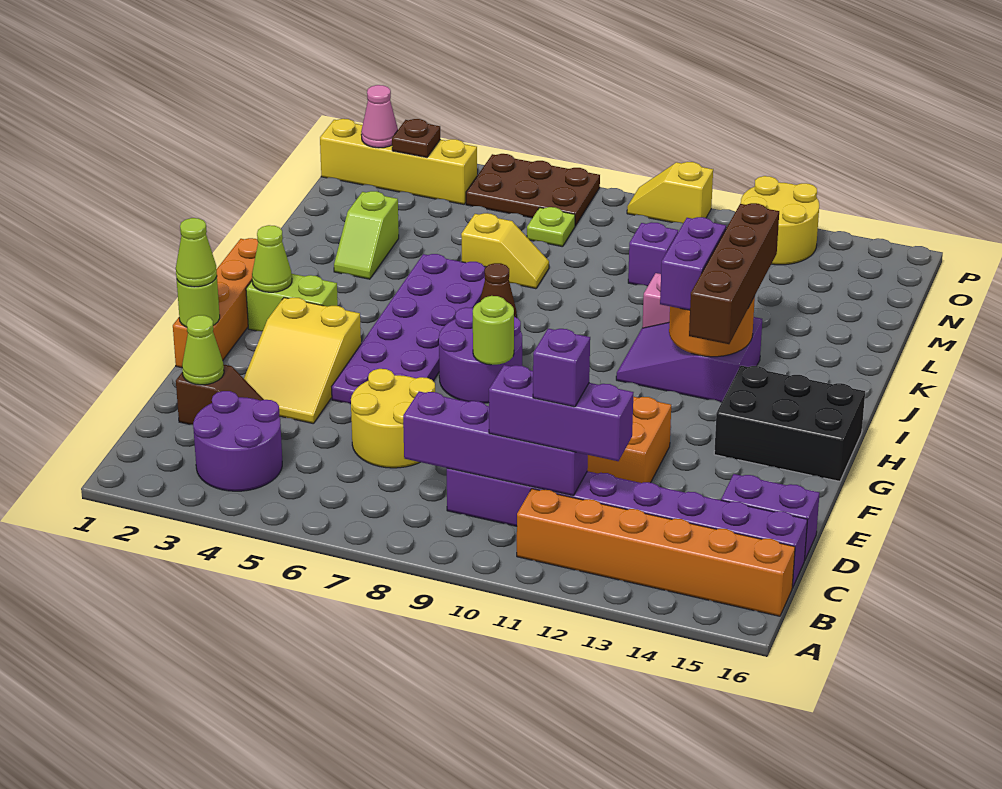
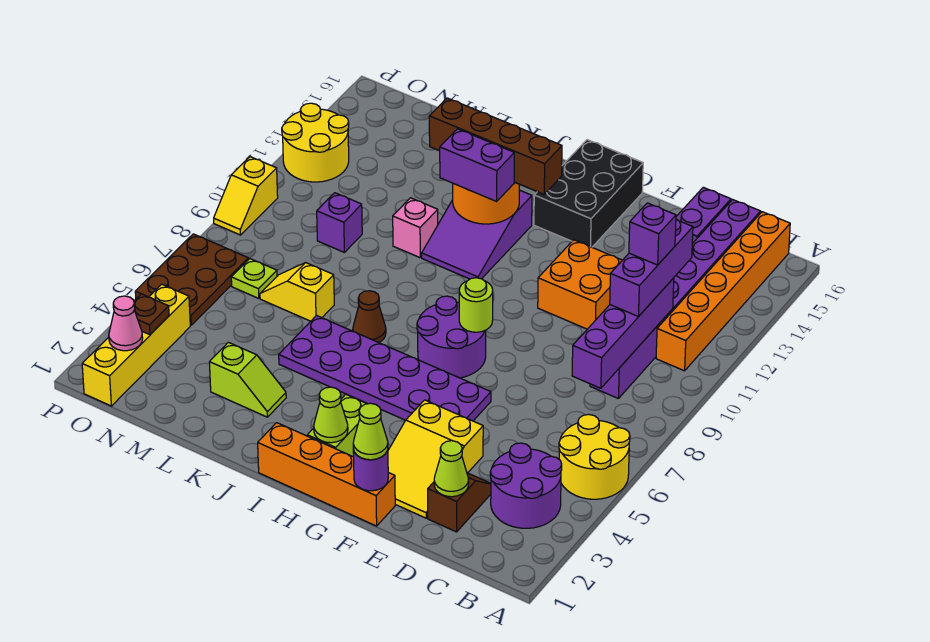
yellow 2x2 round brick [351,369,435,468] -> yellow 2x2 round brick moved to [559,414,630,499]
yellow 2x3 slope [244,297,361,424] -> yellow 2x3 slope turned to [388,400,483,518]
lime 1x1 round brick [177,277,220,327] -> purple 1x1 round brick [353,449,388,491]
yellow 1x2 slope [461,213,549,289] -> yellow 1x2 slope turned to [260,263,334,321]

